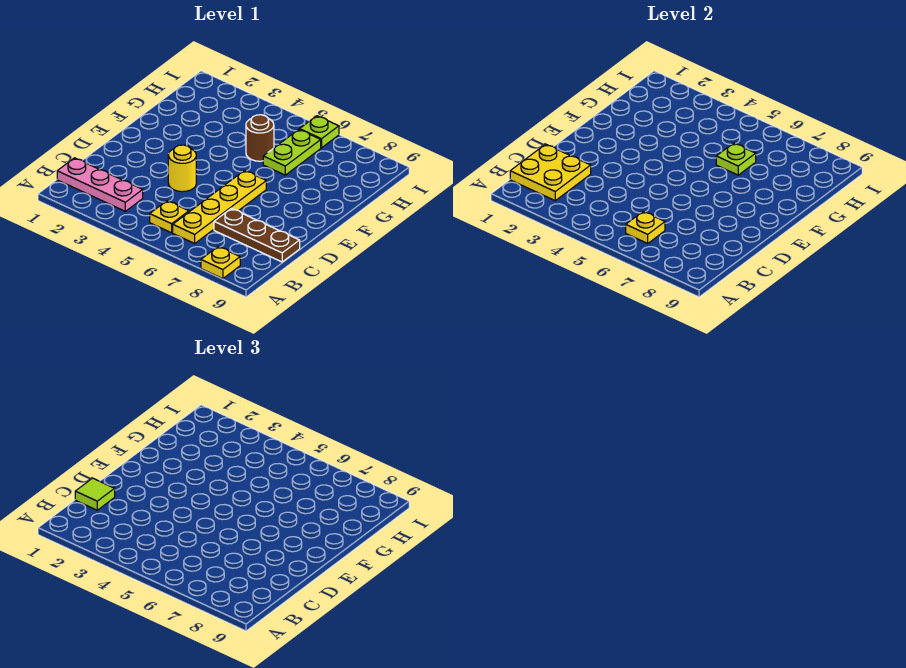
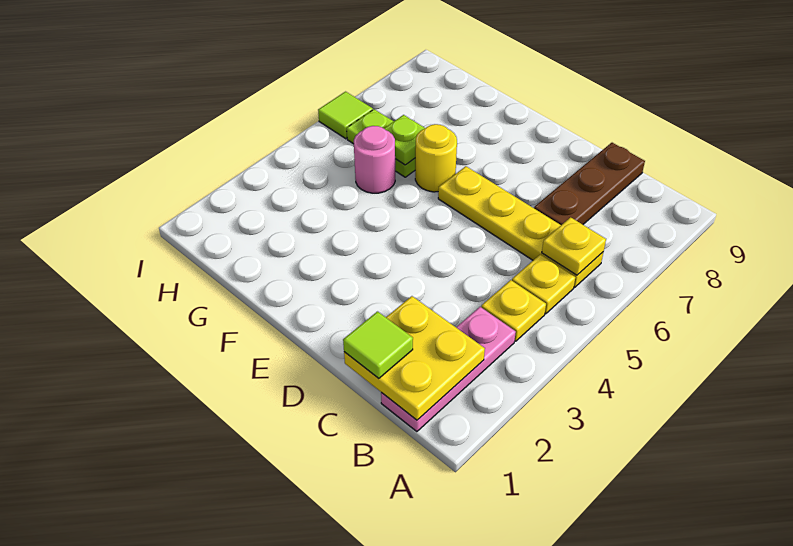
yellow 1x1 plate [201,247,240,279] -> yellow 1x1 plate moved to [481,280,546,341]
yellow 1x1 round brick [168,145,196,192] -> yellow 1x1 round brick moved to [415,124,457,192]
brown 1x1 round brick [246,115,274,161] -> pink 1x1 round brick [354,126,395,193]
lime 1x1 plate [300,116,339,148] -> lime 1x1 tile [318,92,373,139]

